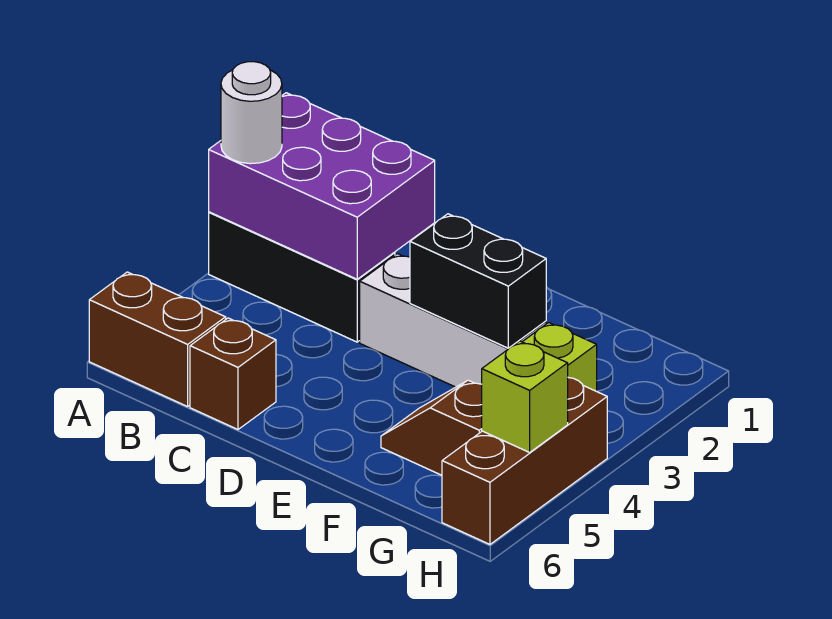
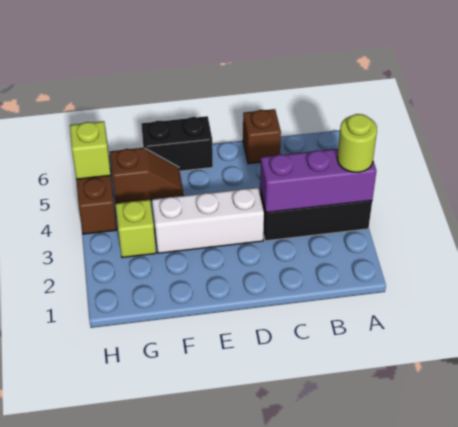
purple 2x3 brick [209,93,435,279] -> purple 1x3 brick [260,149,376,213]
white 1x1 round brick [221,62,282,164] -> lime 1x1 round brick [337,114,377,172]
brown 1x2 brick [89,272,226,407] -> none
black 1x2 brick [410,214,546,348] -> black 1x2 brick moved to [141,116,213,171]

